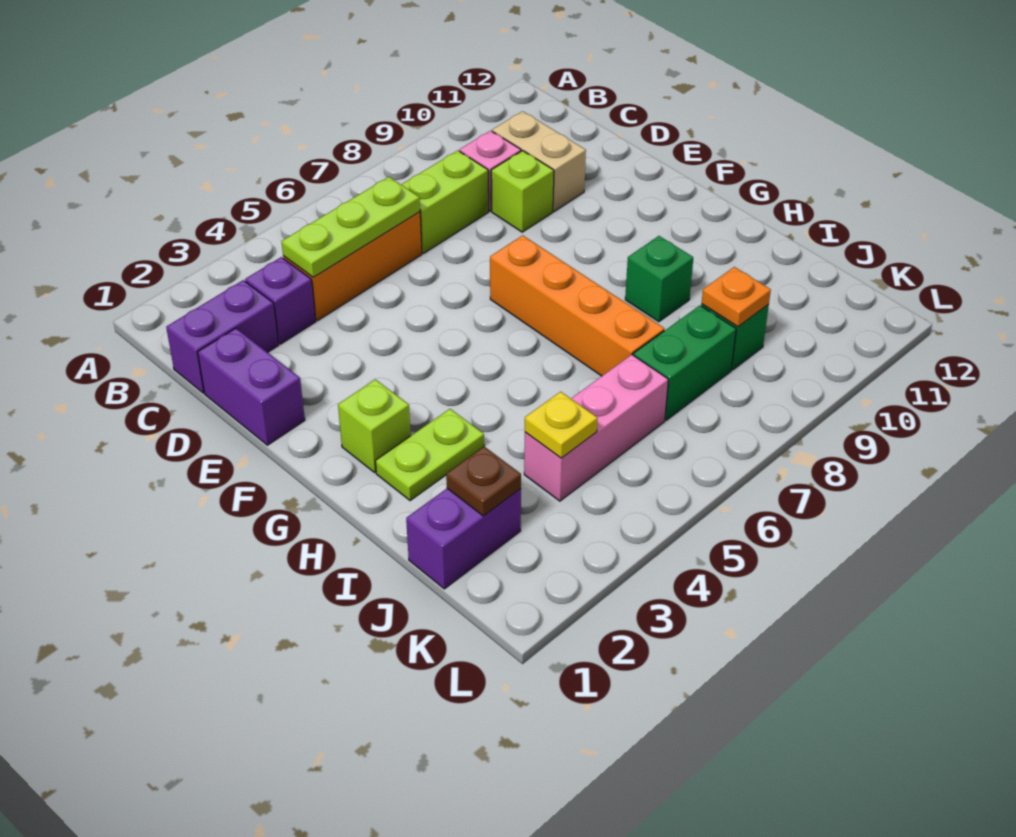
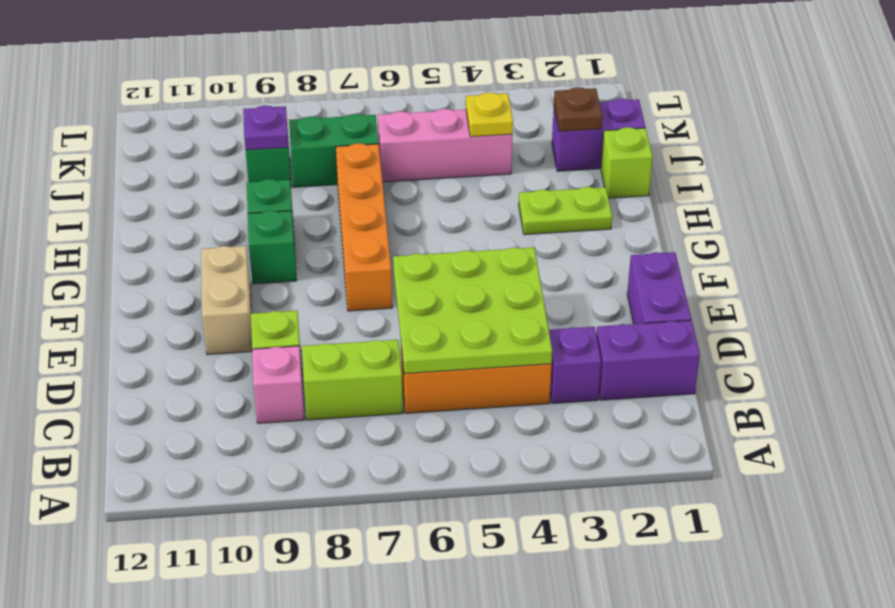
lime 1x3 plate [281,177,420,277] -> lime 3x3 plate [393,247,552,374]
tan 1x2 brick [492,111,586,211] -> tan 1x2 brick moved to [201,246,252,355]
lime 1x1 brick [338,379,411,472] -> lime 1x1 brick moved to [601,127,653,198]
none -> green 1x1 brick [248,211,297,284]
orange 1x1 plate [702,267,771,327] -> purple 1x1 plate [243,105,288,150]

